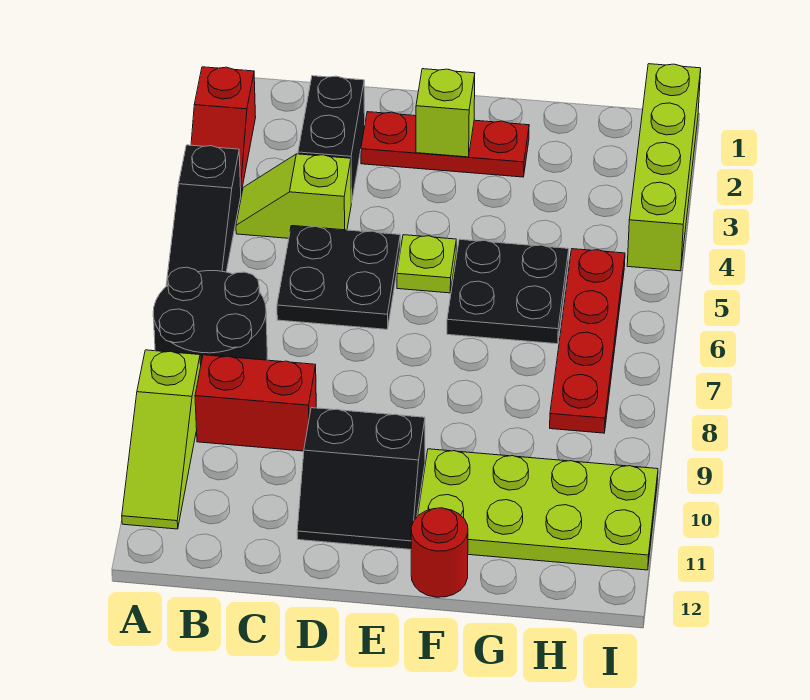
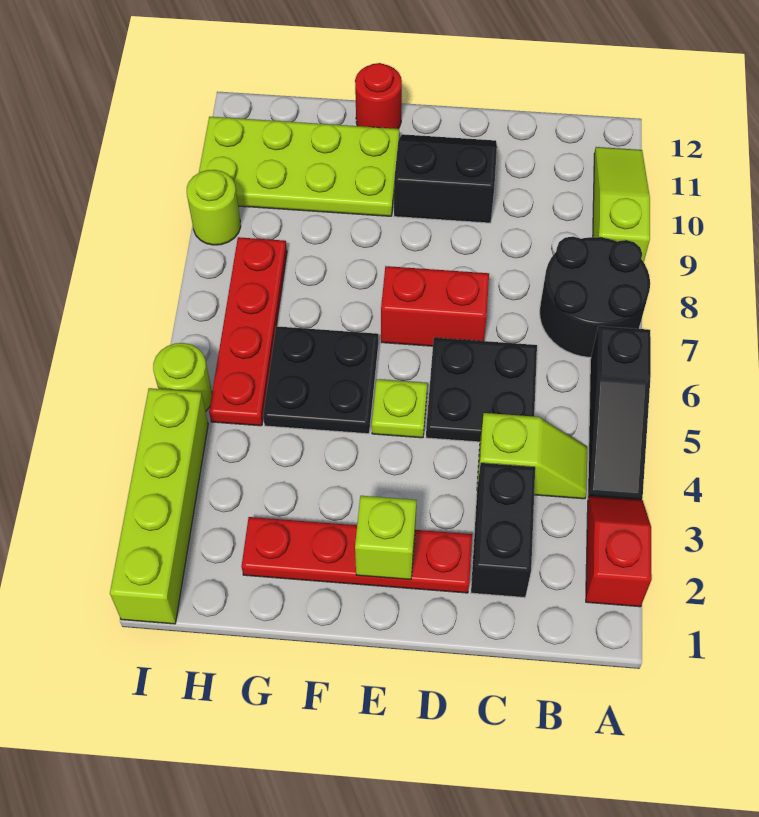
black 1x3 slope [166,145,241,286] -> black 1x3 slope turned to [588,326,651,500]
red 1x2 brick [195,355,316,451] -> red 1x2 brick moved to [381,266,489,346]
red 1x3 plate [361,112,529,177] -> red 1x4 plate [241,517,472,593]
none -> lime 1x1 round brick [153,343,212,411]
none -> lime 1x1 round brick [187,170,241,245]

